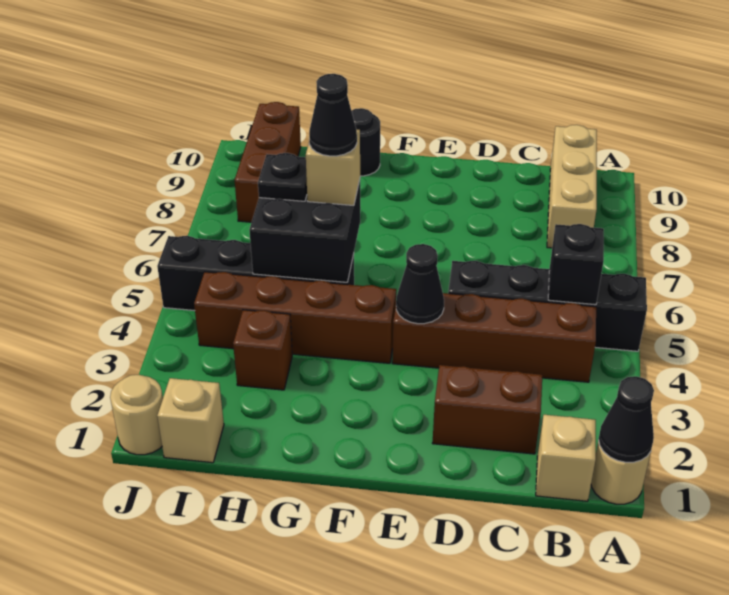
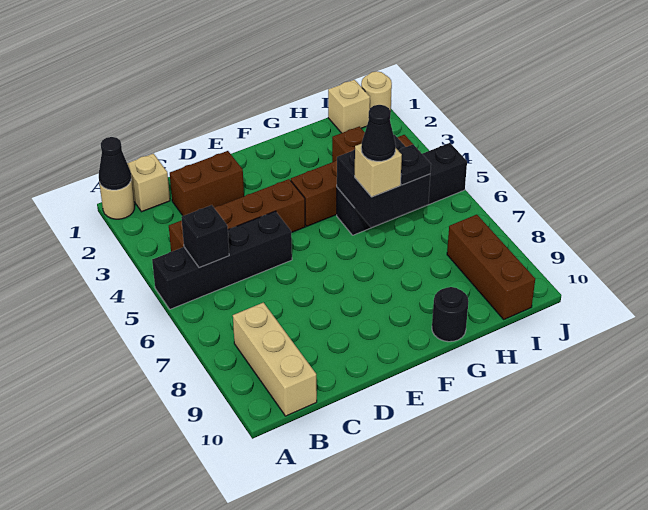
black 1x1 cone [396,244,444,324] -> none

